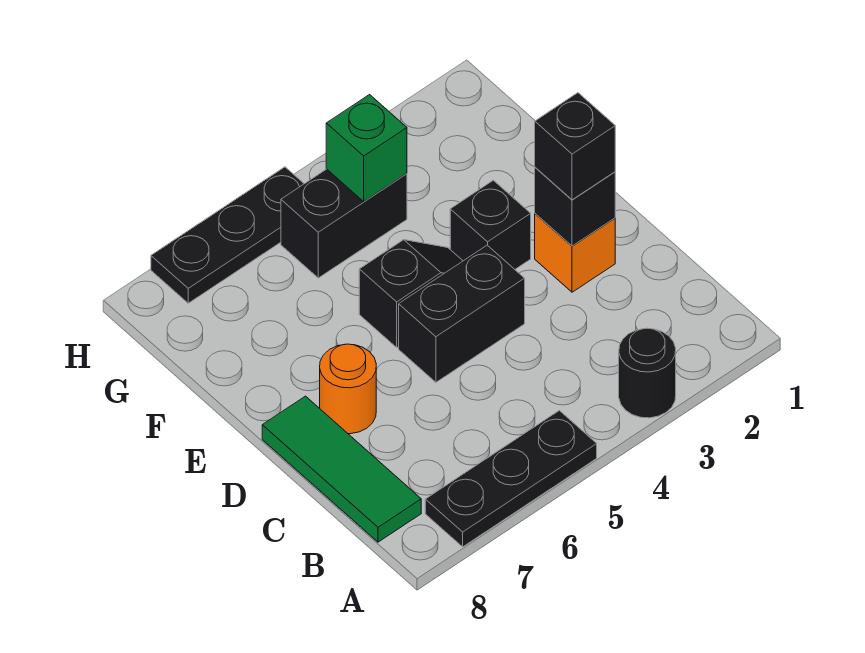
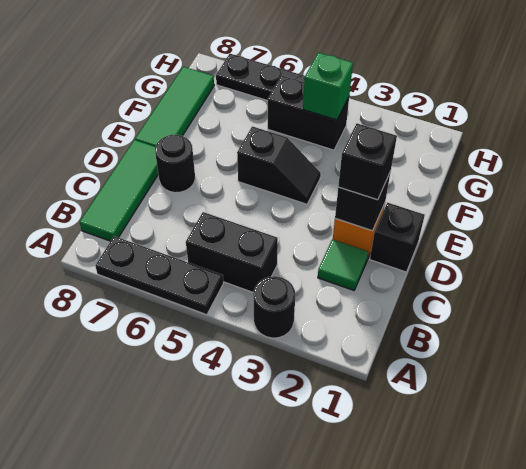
none -> green 1x1 tile [318,239,369,290]
black 1x2 brick [399,245,525,382] -> black 1x2 brick moved to [186,212,278,292]
orange 1x1 round brick [320,344,376,434] -> black 1x1 round brick [155,134,195,193]
black 1x1 brick [450,180,531,269] -> black 1x1 brick moved to [370,202,425,272]
none -> green 1x3 tile [135,67,214,147]

